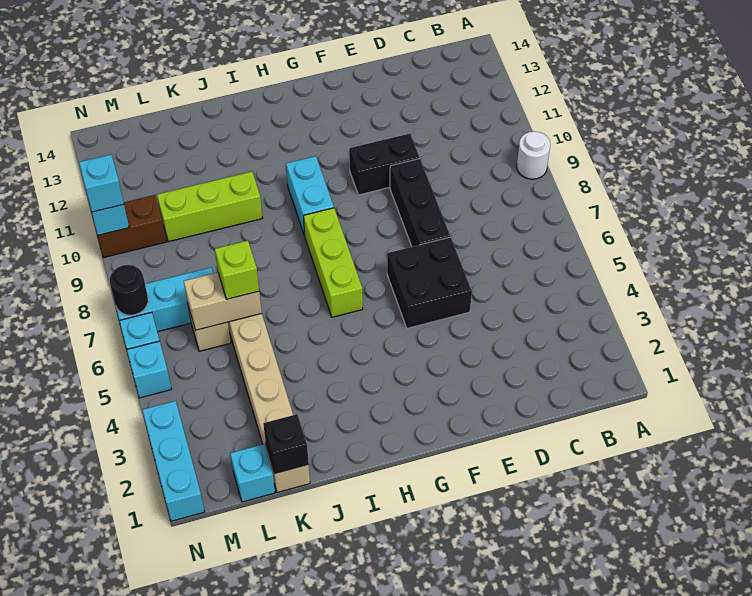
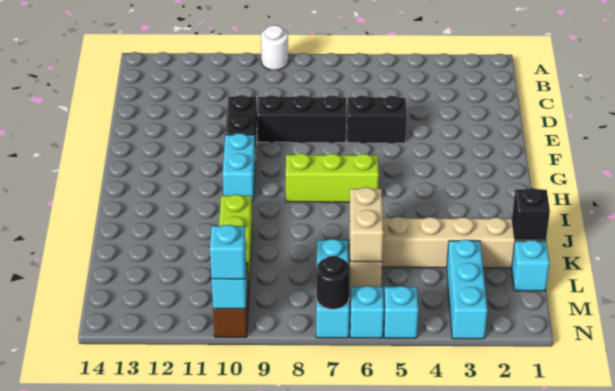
black 2x2 brick [387,237,472,328] -> black 1x2 brick [347,96,407,143]
cyan 1x2 brick [286,156,334,236] -> cyan 1x2 brick turned to [223,133,255,202]
lime 1x1 brick [215,241,259,299] -> none
cyan 1x3 brick [142,401,205,521] -> cyan 1x3 brick turned to [447,240,487,339]

